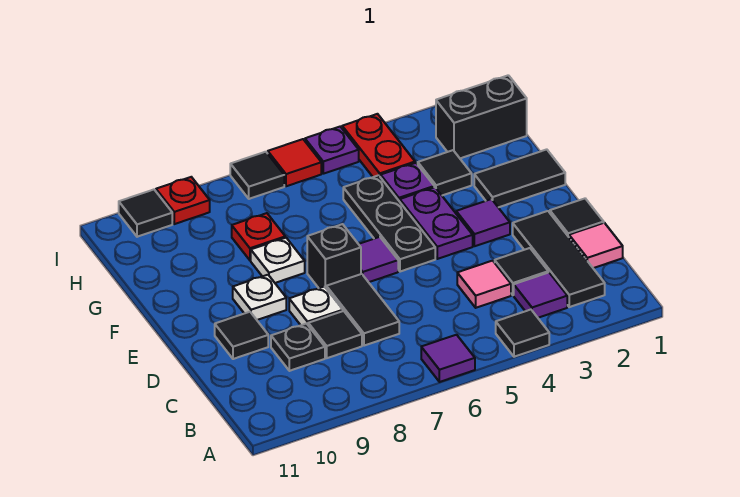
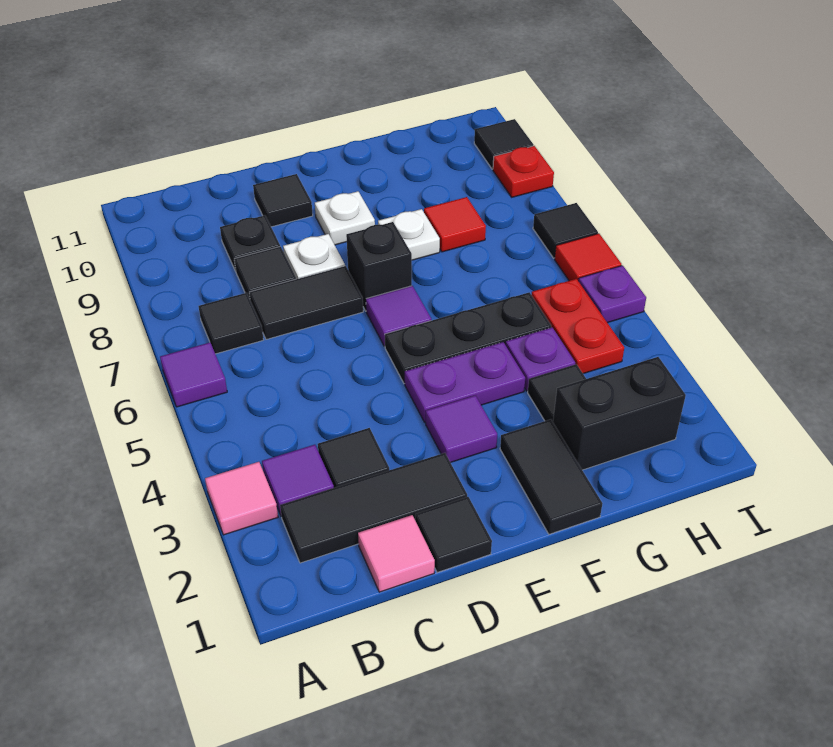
black 1x1 tile [496,310,549,357] -> black 1x1 tile moved to [198,293,263,354]
pink 1x1 tile [457,261,511,308] -> pink 1x1 tile moved to [205,462,278,535]
red 1x1 plate [232,213,285,260] -> red 1x1 tile [424,197,486,252]
black 1x2 brick [436,75,527,158] -> black 1x2 brick turned to [553,357,686,470]
red 1x2 plate [342,114,415,177] -> red 1x2 plate turned to [532,279,624,374]

